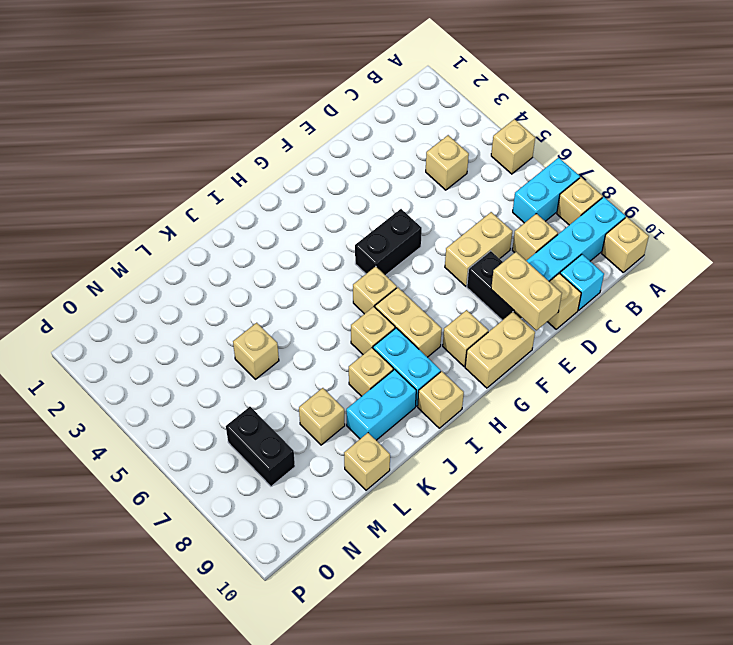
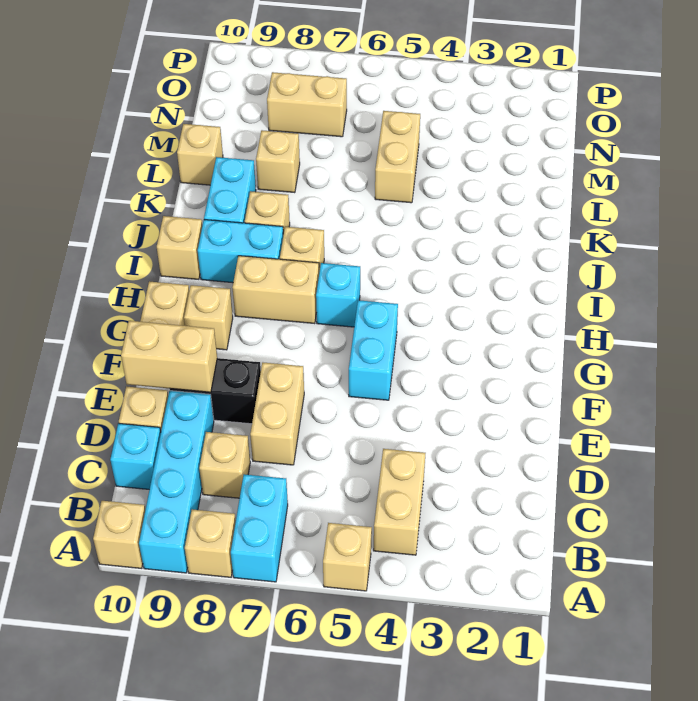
tan 1x1 brick [426,135,469,190] -> tan 1x2 brick [373,449,425,555]
black 1x2 brick [355,209,422,275] -> cyan 1x2 brick [349,300,398,400]
tan 1x1 brick [353,266,397,314] -> cyan 1x1 brick [316,263,360,327]
tan 1x1 brick [233,323,279,379] -> tan 1x2 brick [375,111,420,203]
black 1x2 brick [226,407,295,486] -> tan 1x2 brick [267,72,347,137]

